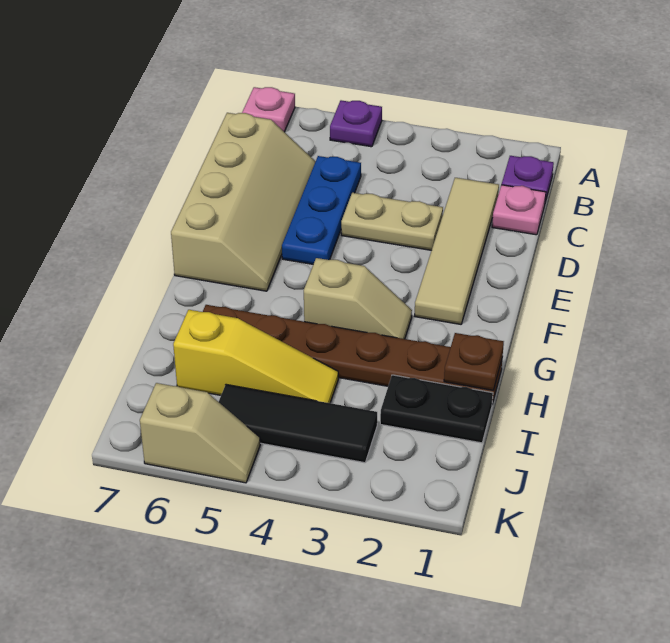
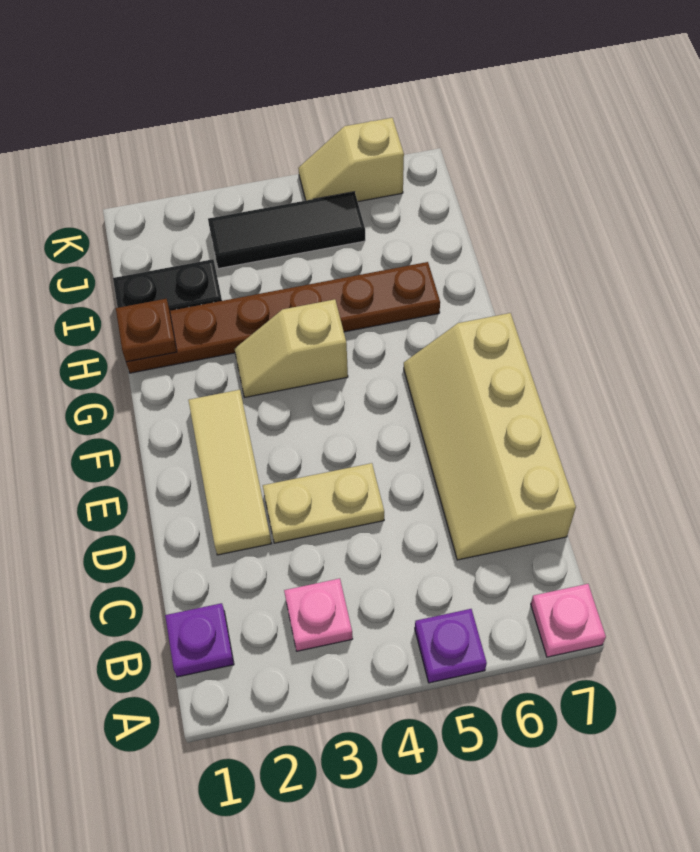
pink 1x1 plate [492,185,546,235] -> pink 1x1 plate moved to [284,579,353,651]
tan 1x4 tile [415,178,499,324] -> tan 1x3 tile [188,390,271,555]
blue 1x3 plate [282,156,361,264] -> none
yellow 1x3 slope [173,310,338,403] -> none

